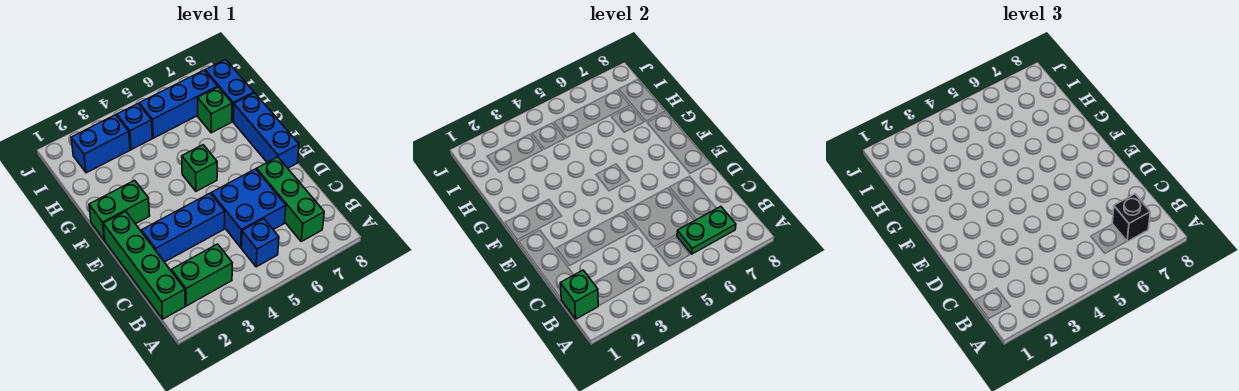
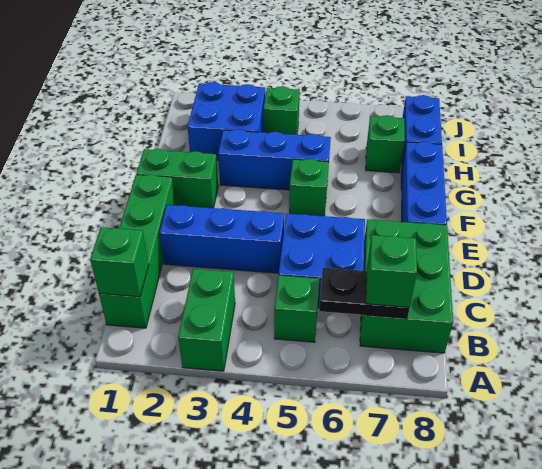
green 1x2 brick [171,244,232,306] -> green 1x2 brick turned to [178,269,235,371]
blue 1x1 brick [241,219,279,267] -> green 1x1 brick [274,275,320,342]
green 1x2 plate [677,206,736,254] -> black 1x2 plate [319,268,410,318]
green 1x3 brick [257,157,324,241] -> green 2x3 brick [360,219,453,353]
black 1x1 brick [1112,194,1150,241] -> green 1x1 brick [366,235,417,307]
blue 1x2 brick [71,115,130,173] -> blue 2x2 brick [187,82,265,160]
blue 1x1 brick [117,104,152,150] -> green 1x1 brick [263,86,300,135]
blue 1x3 brick [139,70,218,138] -> blue 1x3 brick moved to [218,129,331,190]

